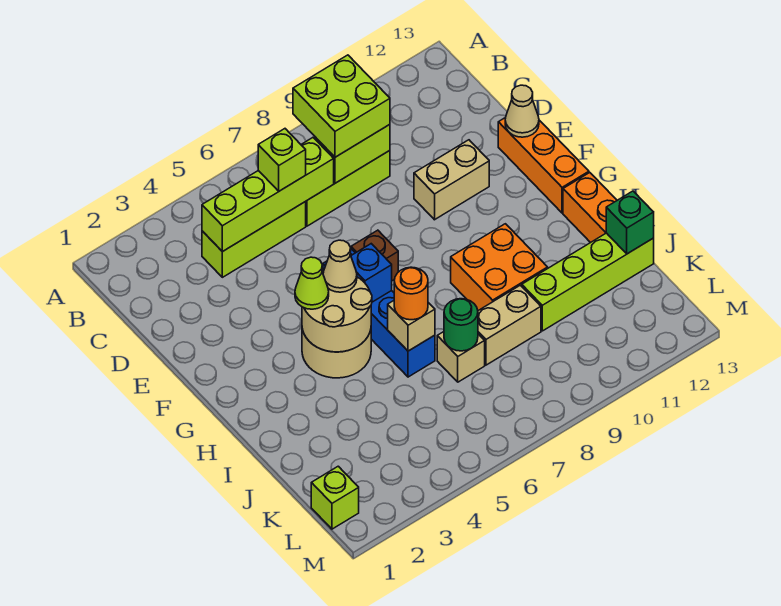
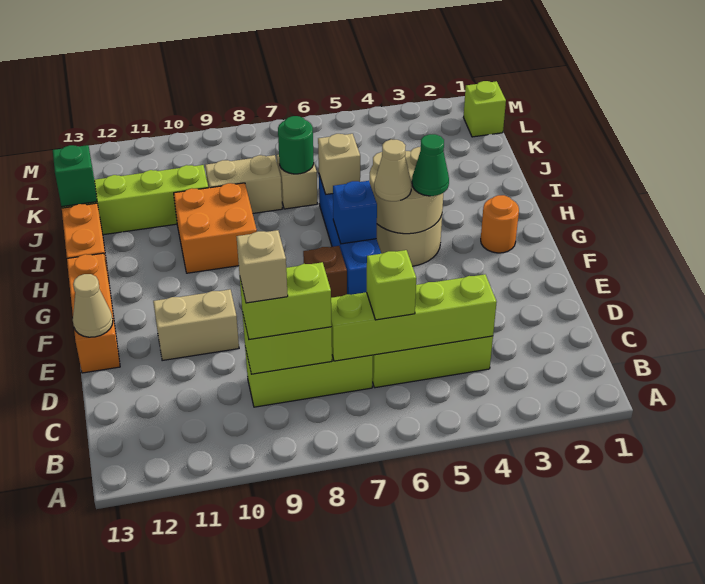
lime 2x2 brick [293,55,390,157] -> lime 1x2 brick [240,262,332,340]
none -> tan 1x1 brick [236,230,288,303]
lime 1x1 cone [295,257,329,309] -> green 1x1 cone [412,134,449,196]
orange 1x1 round brick [394,267,428,320] -> orange 1x1 round brick moved to [481,195,519,253]

